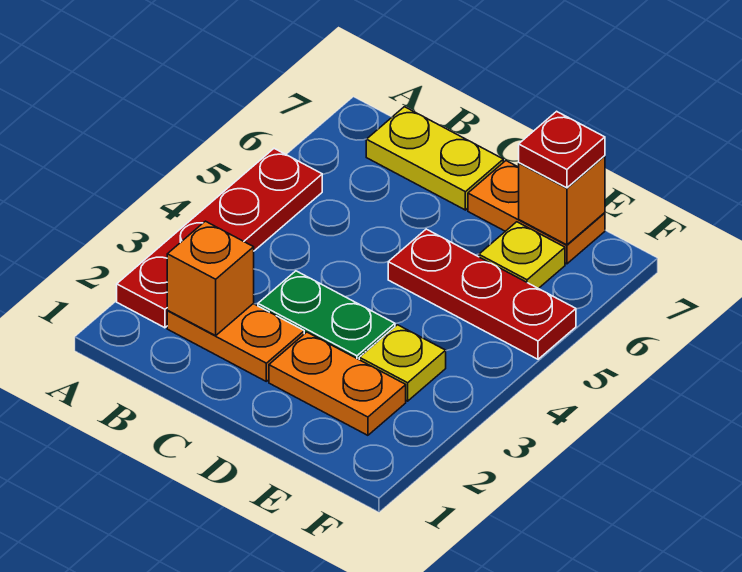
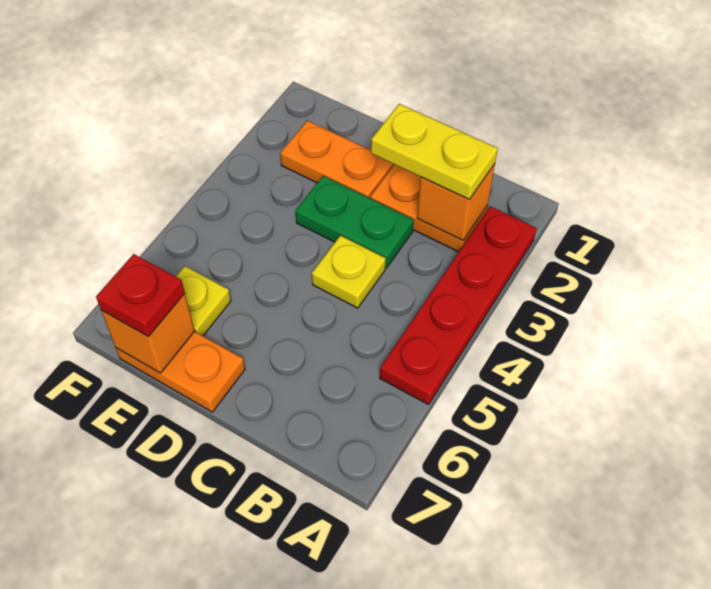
yellow 1x2 plate [366,107,503,210] -> yellow 1x2 plate moved to [371,104,498,199]
red 1x3 plate [388,229,576,359] -> none
yellow 1x1 plate [359,325,446,401] -> yellow 1x1 plate moved to [312,235,386,308]

